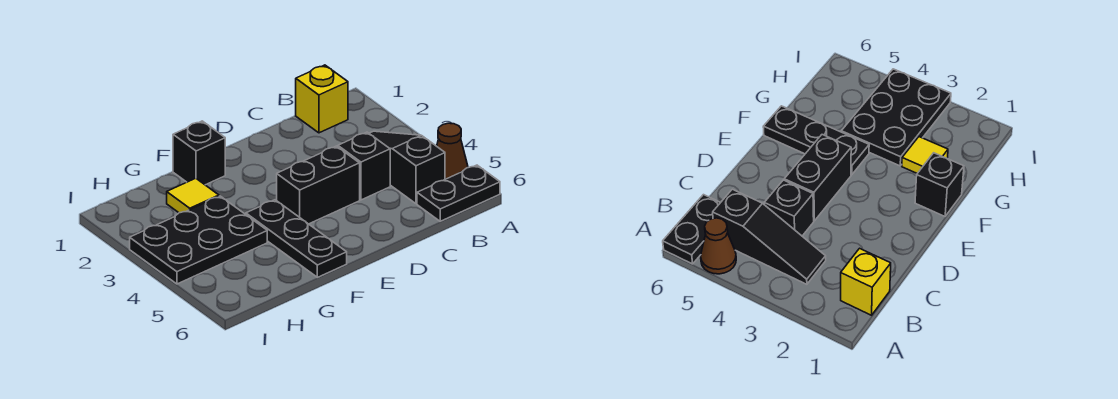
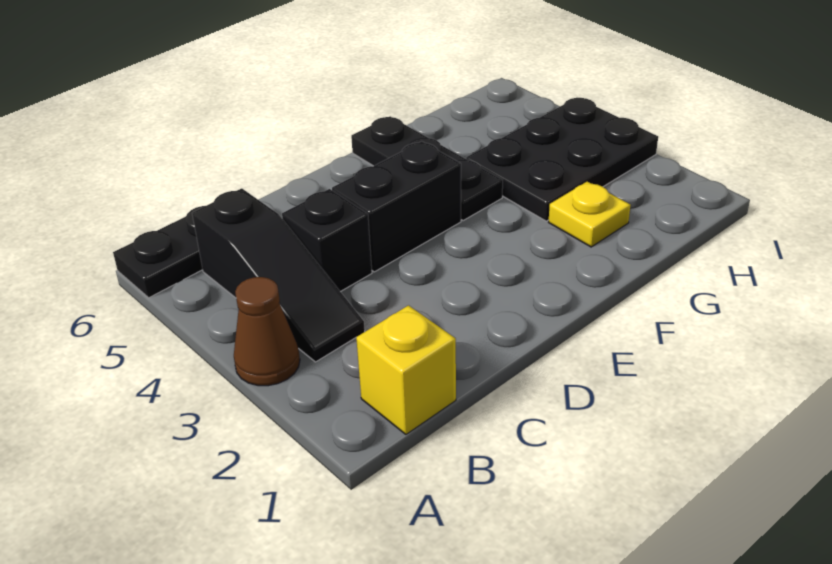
brown 1x1 cone [437,123,468,179] -> brown 1x1 cone moved to [234,277,300,386]
black 1x1 brick [173,121,225,185] -> none
yellow 1x1 tile [167,178,219,213] -> yellow 1x1 plate [549,182,631,247]

